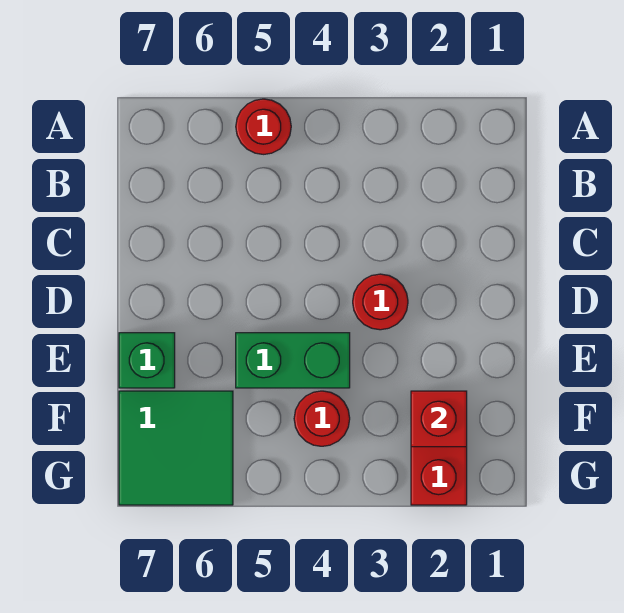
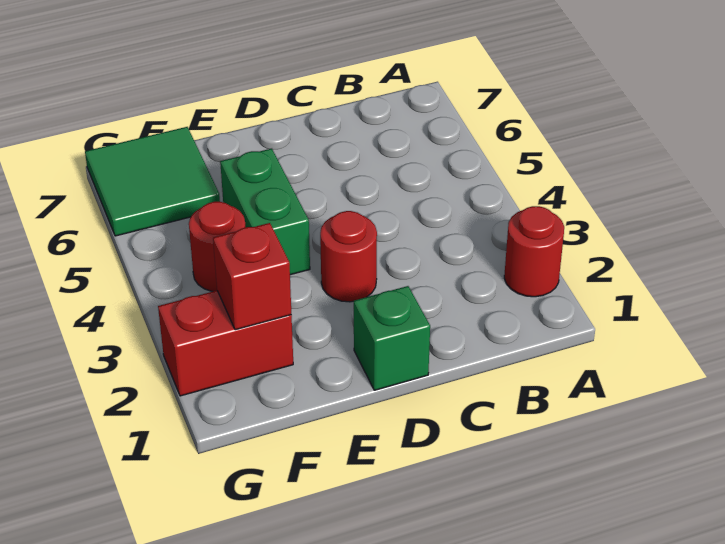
red 1x1 round brick [236,99,291,154] -> red 1x1 round brick moved to [504,206,564,297]
green 1x1 brick [119,333,175,388] -> green 1x1 brick moved to [354,286,430,390]

